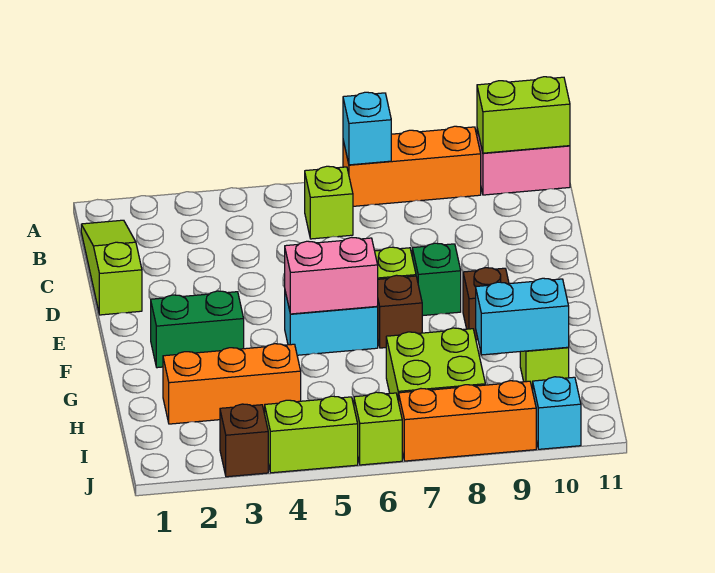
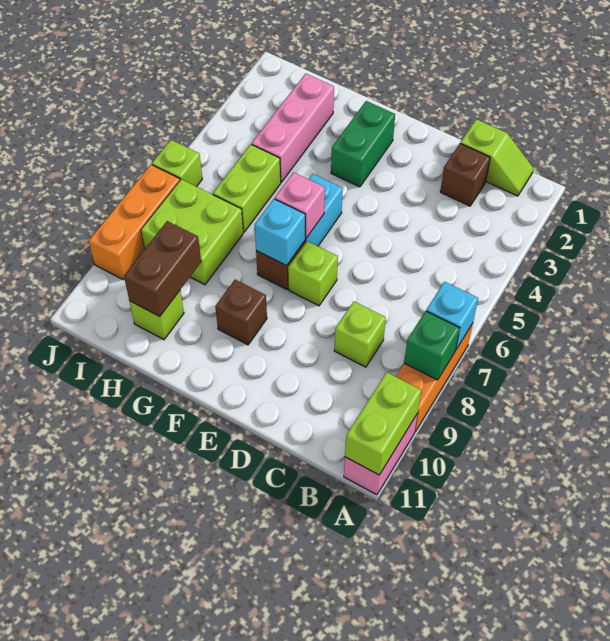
lime 1x3 slope [81,220,142,315] -> lime 1x2 slope [460,119,534,196]
lime 1x1 brick [305,166,353,239] -> lime 1x1 brick moved to [334,301,386,367]
green 1x1 brick [412,243,461,316] -> green 1x1 brick moved to [404,311,460,380]
pink 1x2 brick [285,237,378,314] -> pink 1x1 brick [275,172,325,238]
orange 1x3 brick [163,344,301,424] -> pink 1x3 brick [252,74,334,182]
cyan 1x2 brick [476,278,569,355] -> brown 1x2 brick [124,221,201,316]
brown 1x1 brick [220,404,268,477] -> brown 1x1 brick moved to [440,144,490,206]
lime 1x2 brick [265,396,358,473] -> lime 1x2 brick moved to [213,144,281,232]
cyan 1x1 brick [533,377,581,449] -> cyan 1x1 brick moved to [255,199,305,266]

